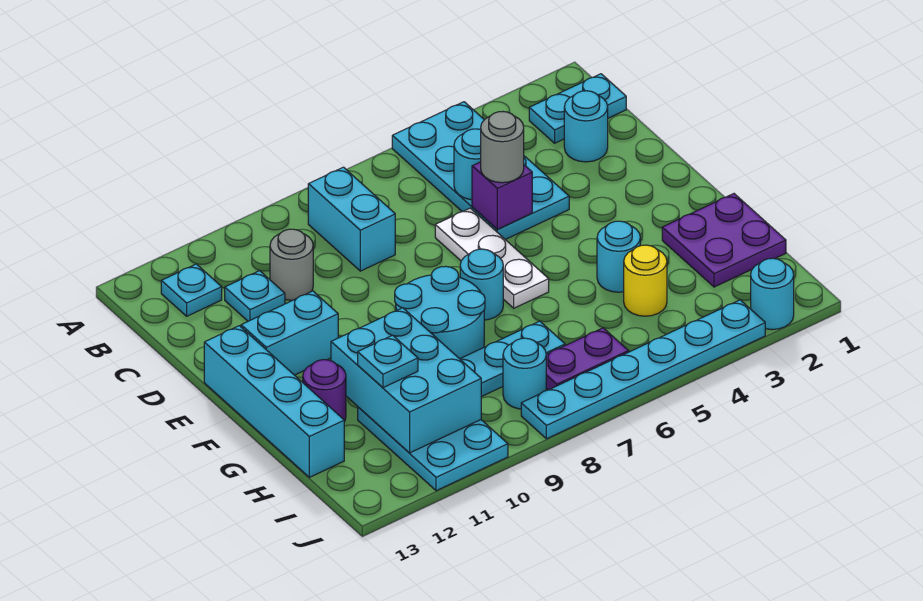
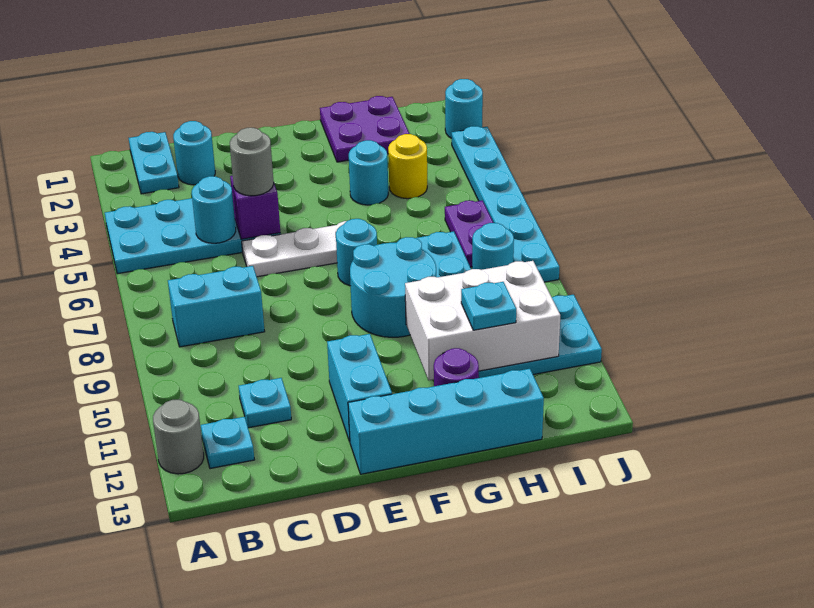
grey 1x1 round brick [270,229,313,300] -> grey 1x1 round brick moved to [153,400,204,474]
cyan 2x3 brick [331,308,481,453] -> white 2x3 brick [405,261,560,380]

